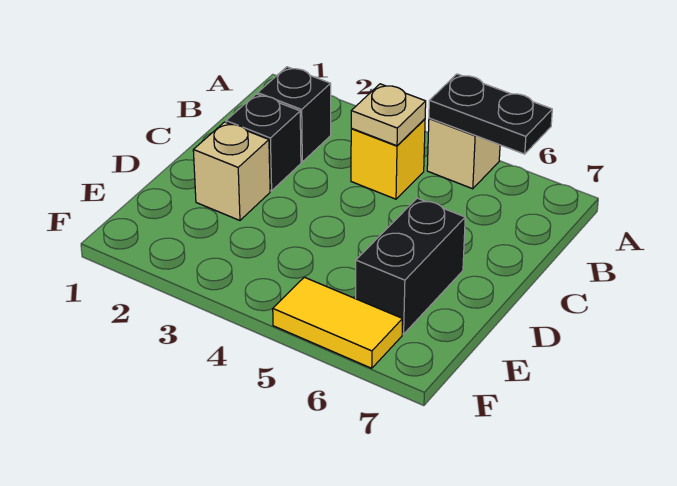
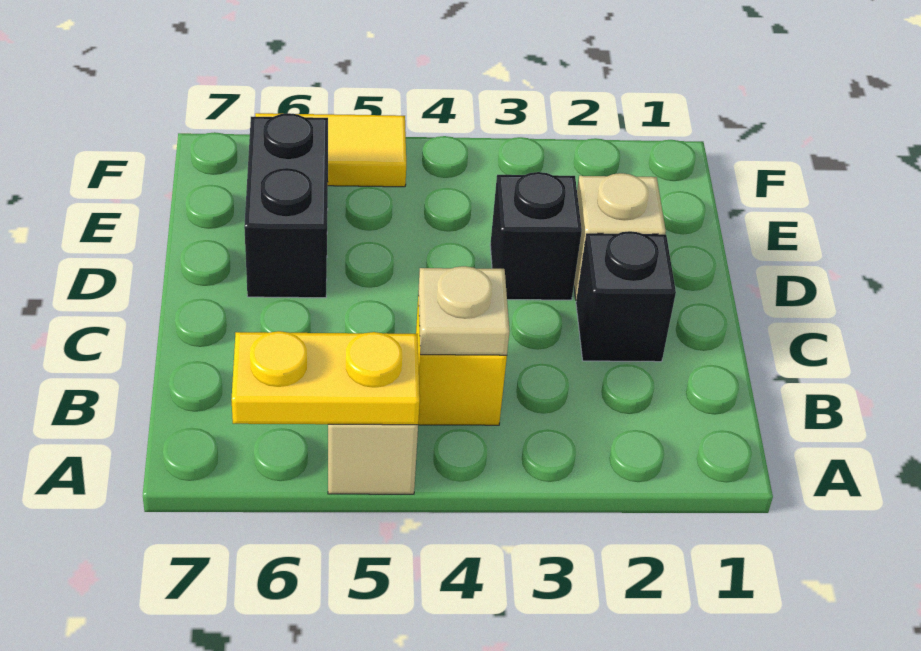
black 1x2 plate [429,74,552,154] -> yellow 1x2 plate [231,331,420,425]
black 1x1 brick [258,67,331,162] -> black 1x1 brick moved to [490,172,582,300]

